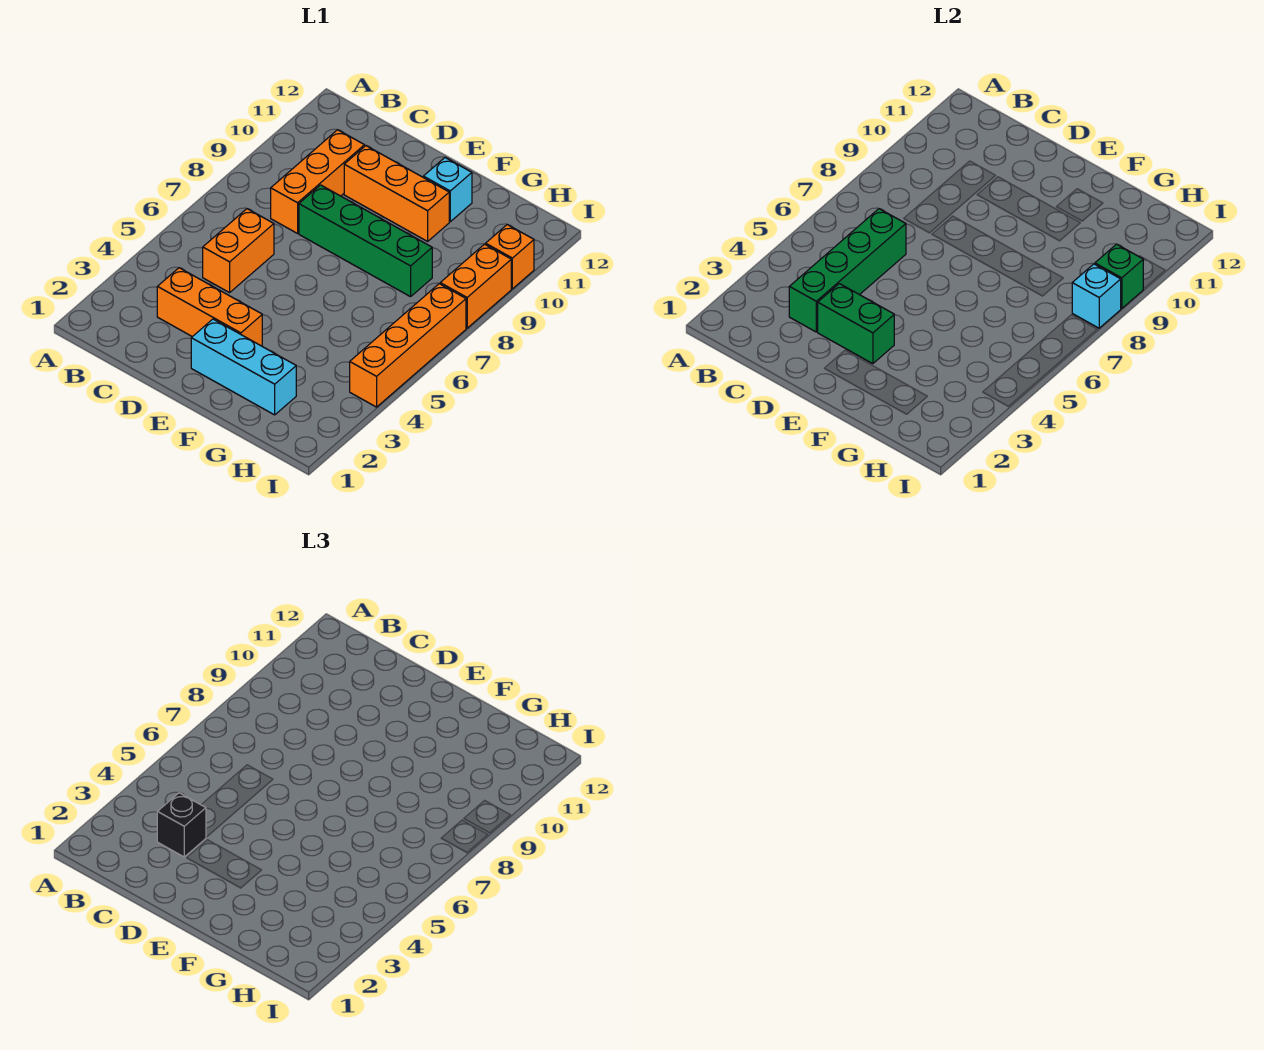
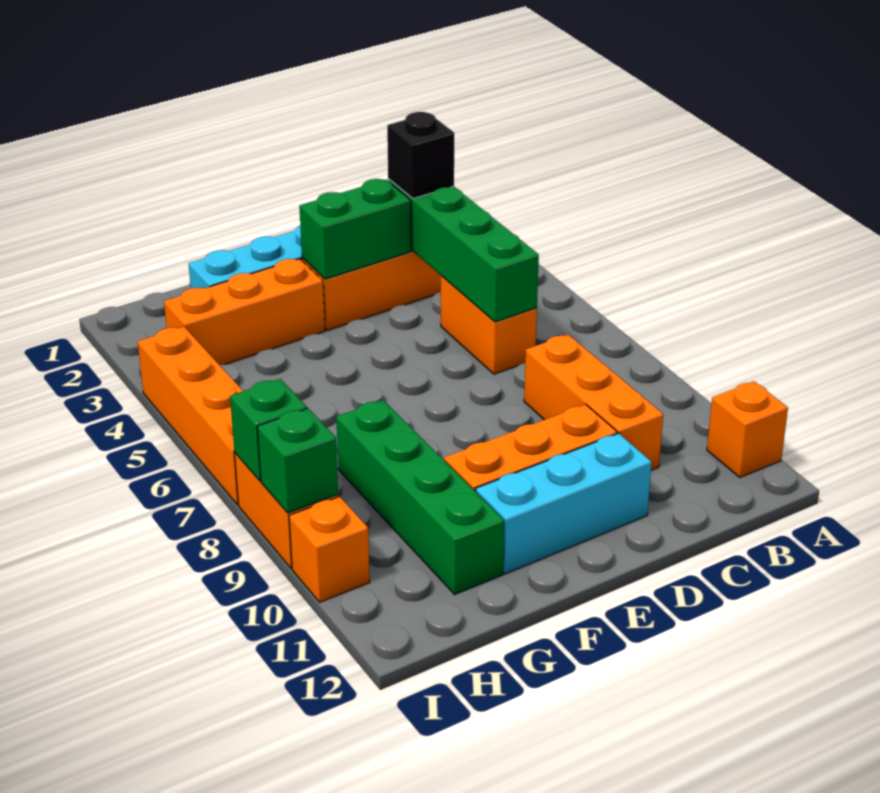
none -> orange 1x1 brick [707,381,788,477]
green 1x4 brick [299,185,432,297] -> green 1x4 brick turned to [336,400,504,594]
none -> orange 1x3 brick [164,259,325,365]
cyan 1x1 brick [423,158,472,222] -> cyan 1x3 brick [476,433,652,574]
cyan 1x1 brick [1072,264,1121,328] -> green 1x1 brick [230,379,307,481]

